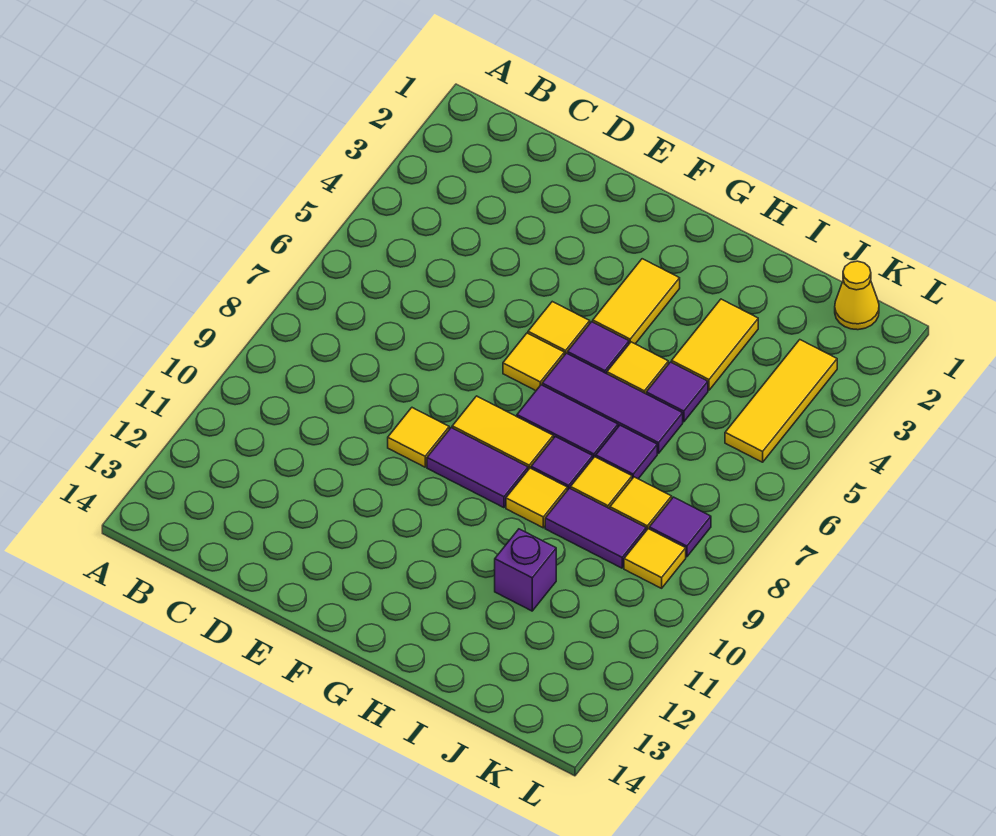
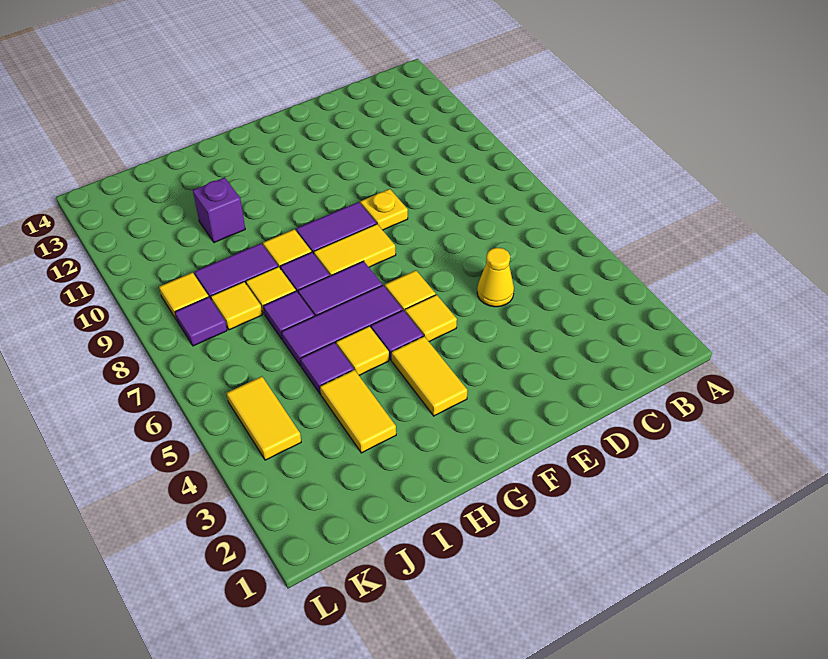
yellow 1x1 tile [388,408,449,467] -> yellow 1x1 plate [360,189,408,230]
yellow 1x1 cone [835,261,879,330] -> yellow 1x1 cone moved to [477,248,514,307]
yellow 1x3 tile [725,340,837,462] -> yellow 1x2 tile [227,376,301,460]

